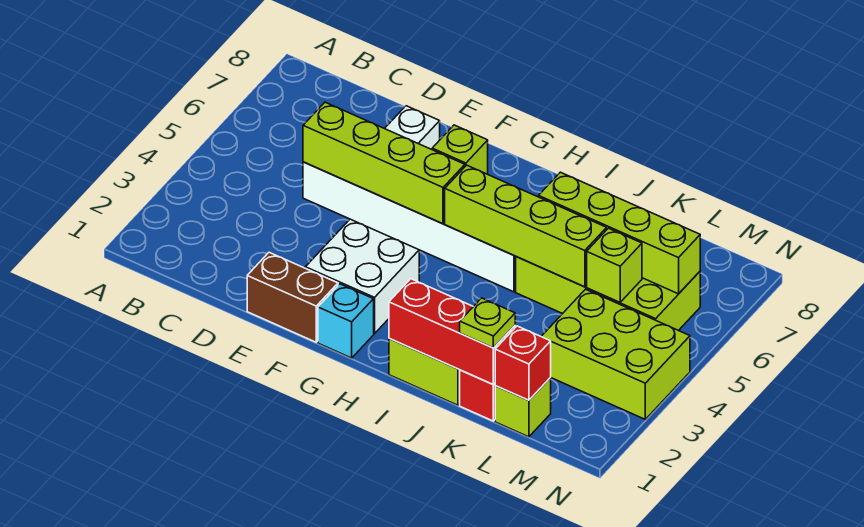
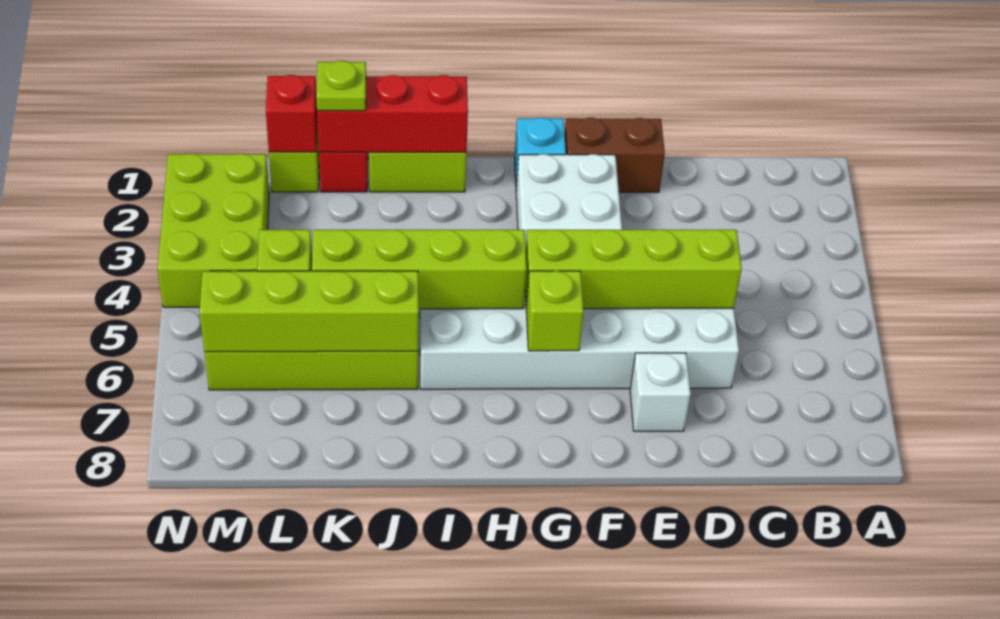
lime 2x3 brick [541,289,690,419] -> lime 2x3 brick turned to [158,154,269,307]

